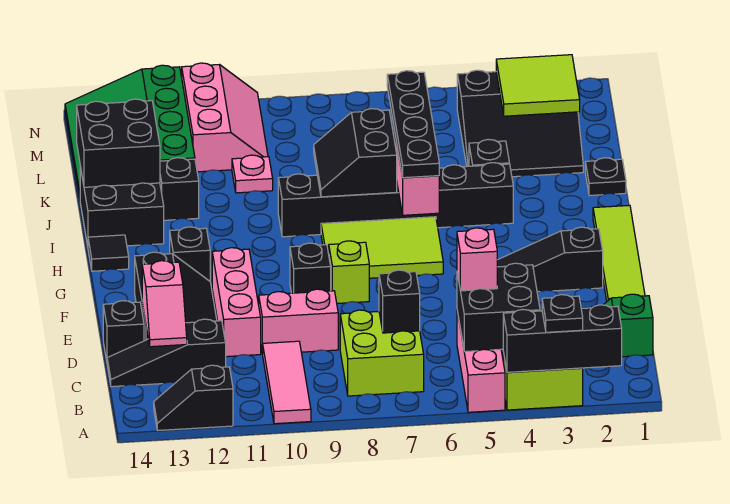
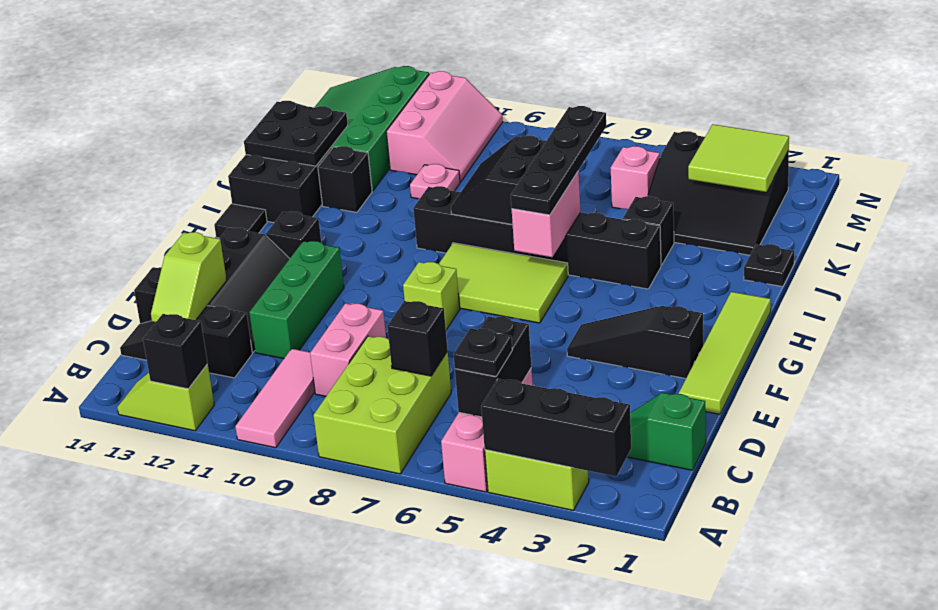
black 1x1 plate [542,295,583,332] -> black 1x1 plate moved to [454,328,512,376]
black 1x2 slope [154,365,233,430] -> lime 1x2 slope [117,364,214,431]
black 2x2 brick [457,263,540,352] -> black 1x2 brick [455,317,531,417]
lime 2x2 brick [340,310,424,396] -> lime 2x3 brick [314,336,451,474]
pink 1x1 brick [457,228,497,291] -> pink 1x1 brick moved to [611,146,660,209]
pink 1x2 slope [142,261,187,347] -> lime 1x2 slope [151,232,227,322]
pink 1x2 brick [259,289,338,354] -> pink 1x2 brick turned to [310,303,386,396]
pink 1x3 brick [212,248,261,357] -> green 1x3 brick [249,241,344,359]
black 1x1 brick [290,243,331,293] -> black 1x1 brick moved to [143,314,208,389]
black 2x2 brick [77,99,160,187] -> black 2x2 plate [244,101,348,166]

